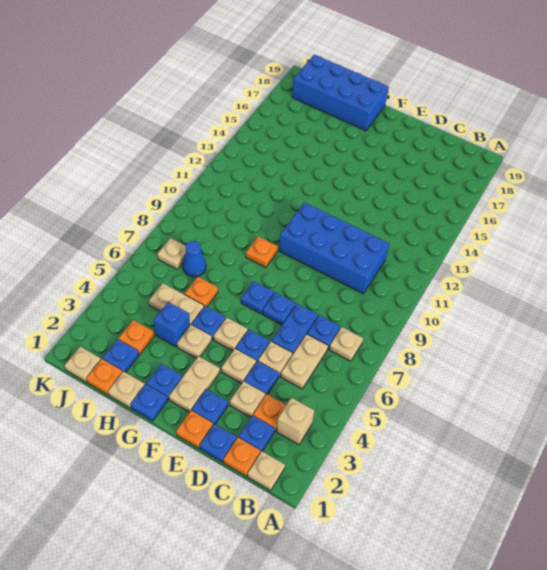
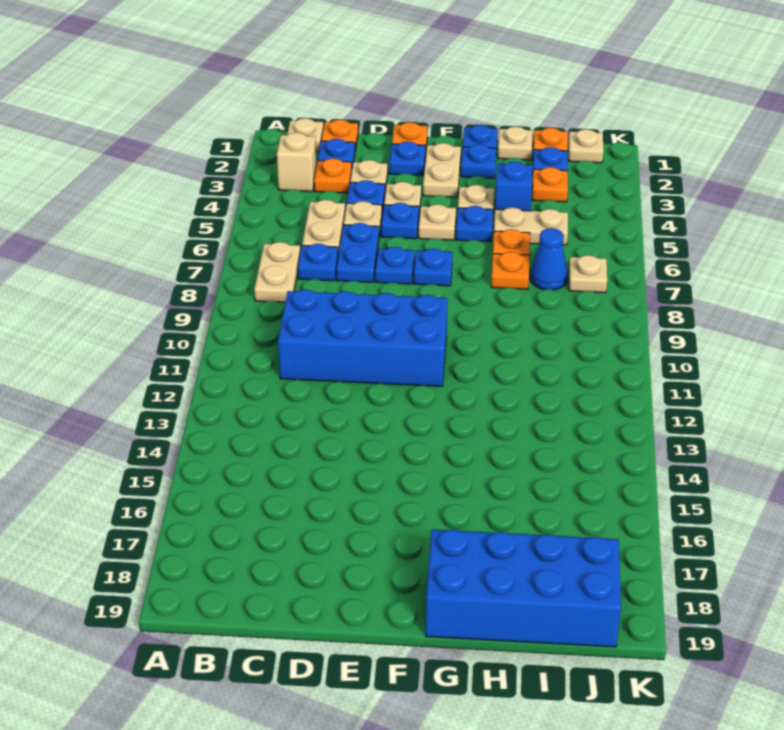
tan 1x1 plate [329,327,363,361] -> tan 1x2 plate [254,242,300,302]
blue 1x1 plate [200,424,237,462] -> none
orange 1x1 plate [246,236,278,267] -> orange 1x1 plate moved to [491,252,529,289]

